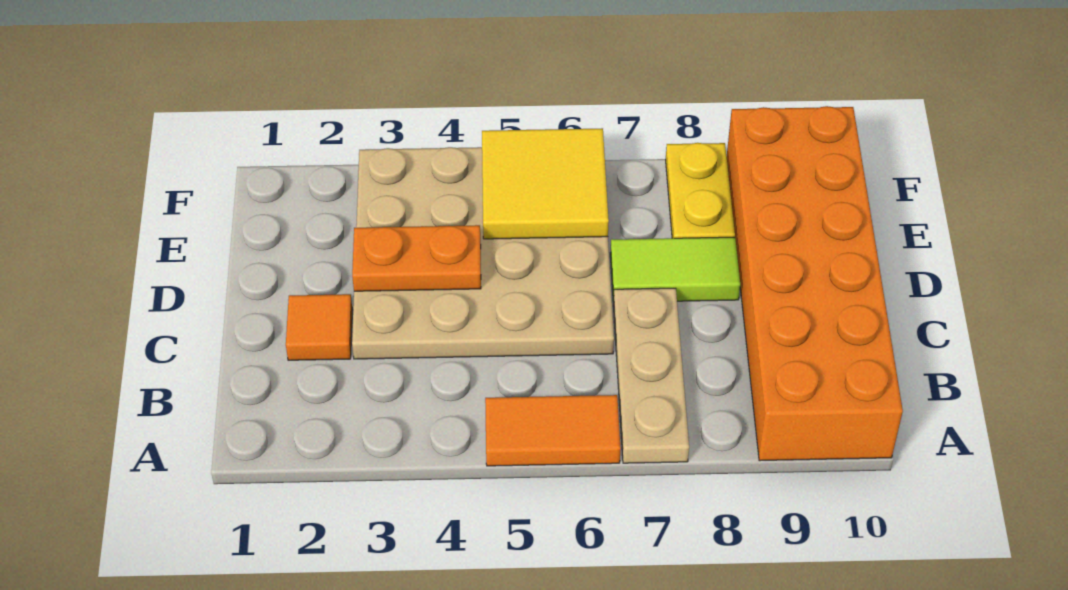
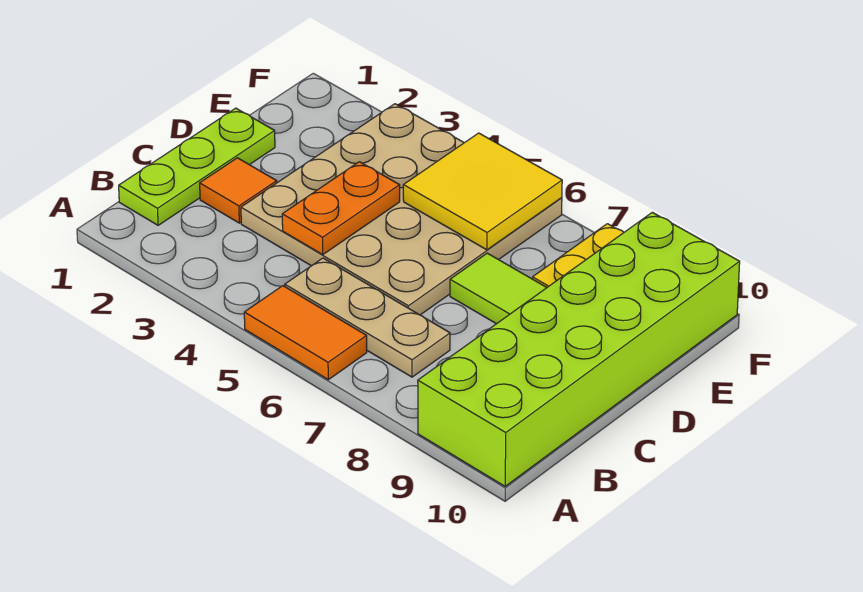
tan 1x3 plate [613,288,689,463] -> tan 1x3 plate turned to [285,258,450,377]
orange 2x6 brick [727,106,903,461] -> lime 2x6 brick [418,212,740,486]
none -> lime 1x3 plate [119,108,275,225]
orange 1x2 plate [352,225,481,291] -> orange 1x2 plate turned to [282,162,400,255]

